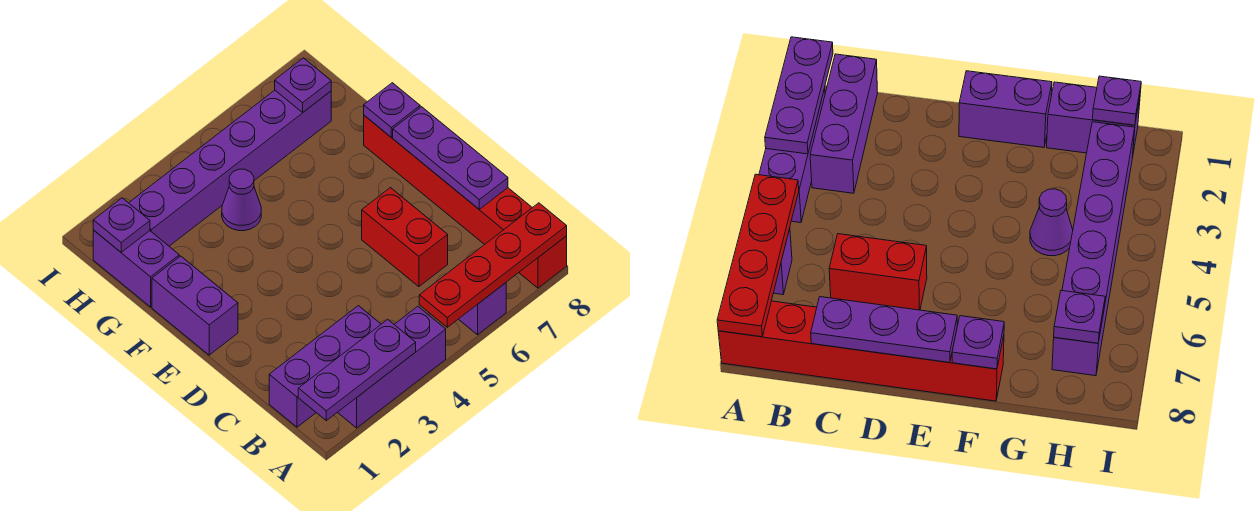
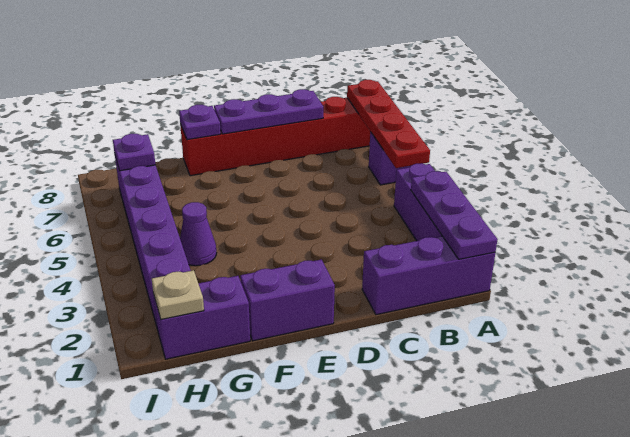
purple 1x3 brick [269,306,381,427] -> purple 1x3 brick turned to [362,236,495,315]
red 1x2 brick [362,188,448,287] -> none
purple 1x1 plate [93,198,150,252] -> tan 1x1 plate [152,270,204,319]

